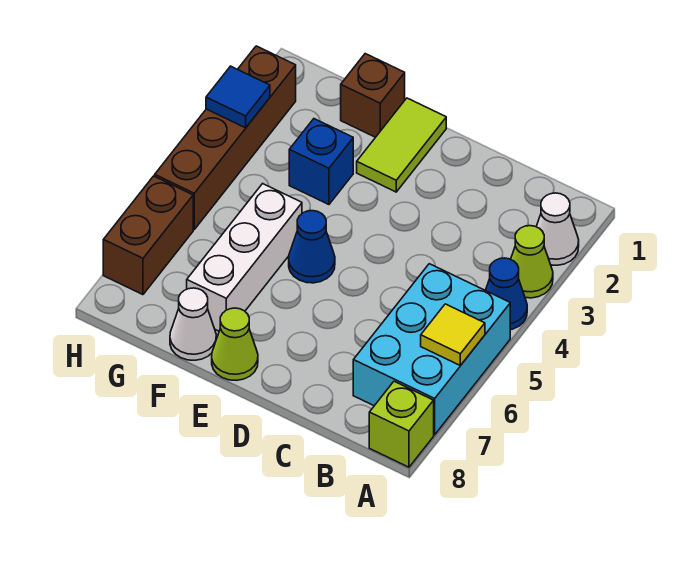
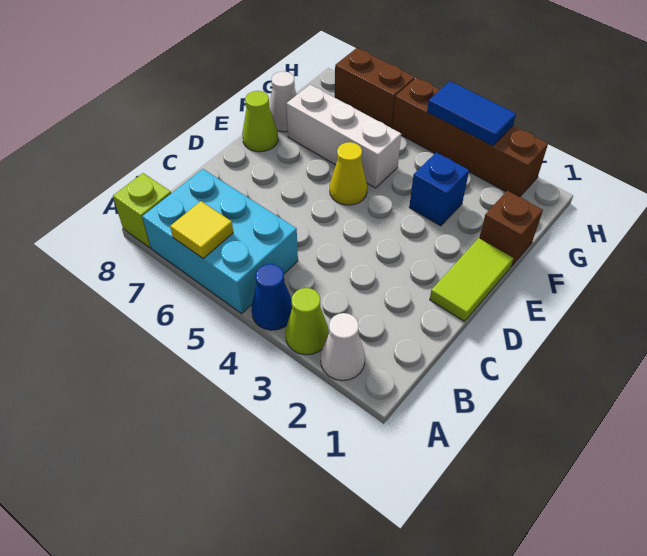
lime 1x2 tile [357,98,446,192] -> lime 1x2 tile turned to [430,238,513,322]
blue 1x1 cone [289,211,335,283] -> yellow 1x1 cone [330,142,367,205]
blue 1x1 tile [206,66,270,128] -> blue 1x2 tile [427,81,516,146]

